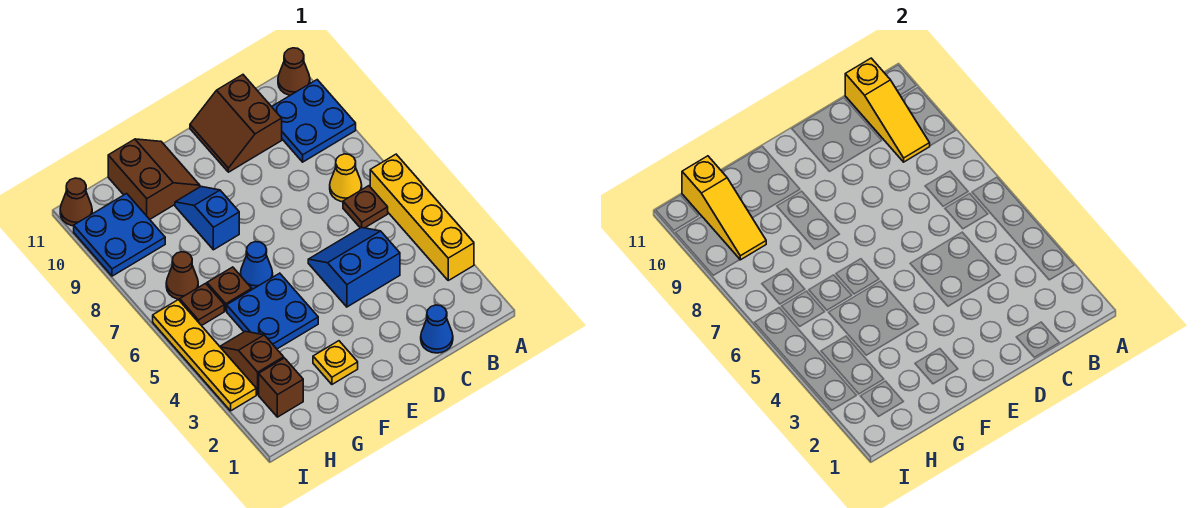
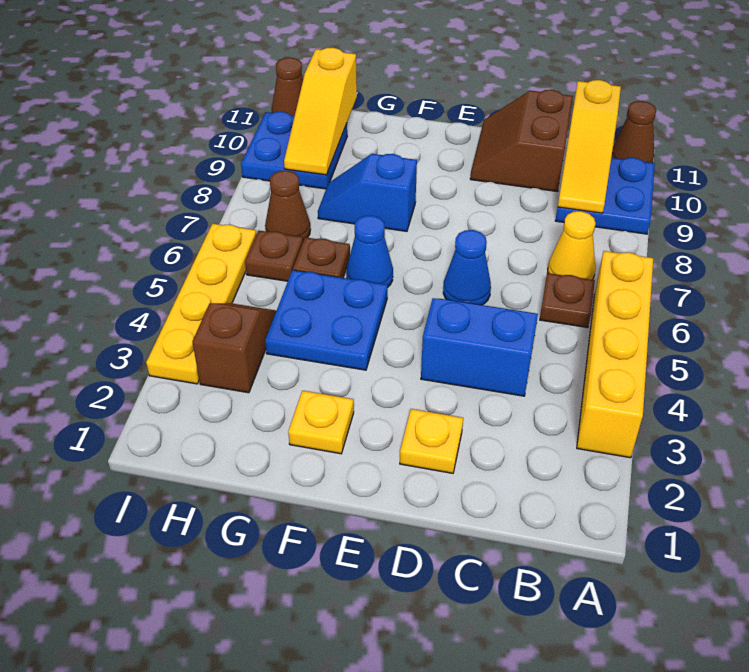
blue 1x1 cone [421,305,453,353] -> blue 1x1 cone moved to [443,230,491,305]
none -> yellow 1x1 plate [400,409,463,473]
blue 1x2 slope [175,187,239,250] -> blue 1x2 slope turned to [318,154,417,231]
brown 2x2 slope [108,139,200,219] -> none
brown 1x1 brick [259,358,303,417] -> none

